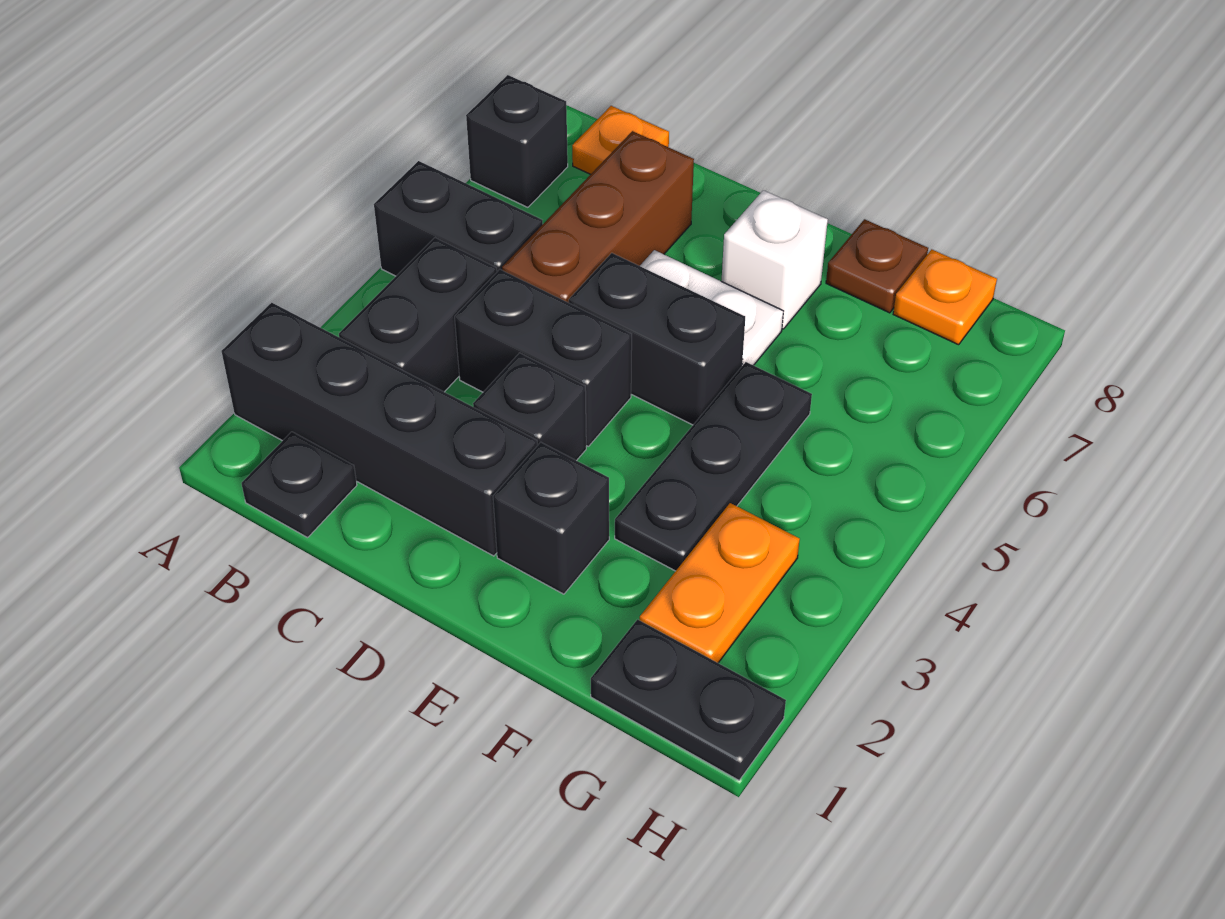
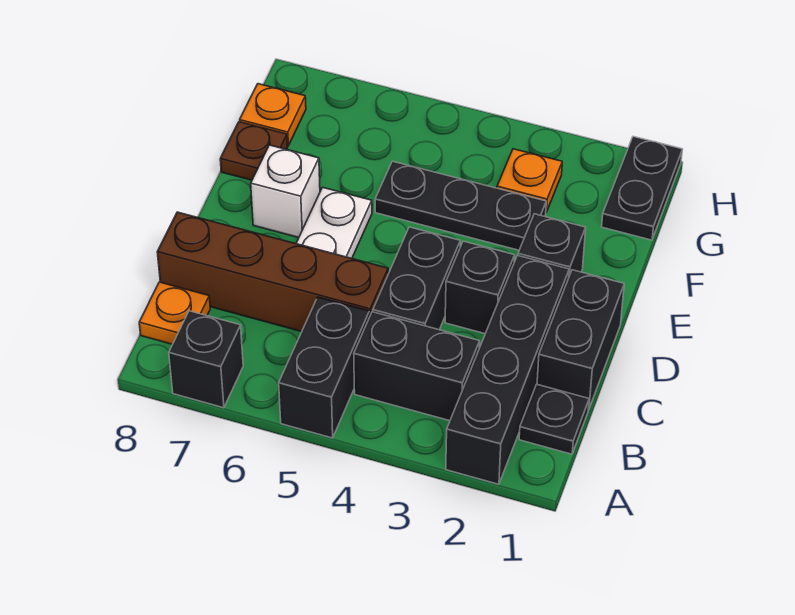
brown 1x3 brick [502,131,694,303] -> brown 1x4 brick [157,212,388,332]
black 1x2 brick [569,253,745,425] -> black 1x2 brick moved to [537,270,624,410]
orange 1x2 plate [640,503,800,663] -> orange 1x1 plate [497,149,562,212]

